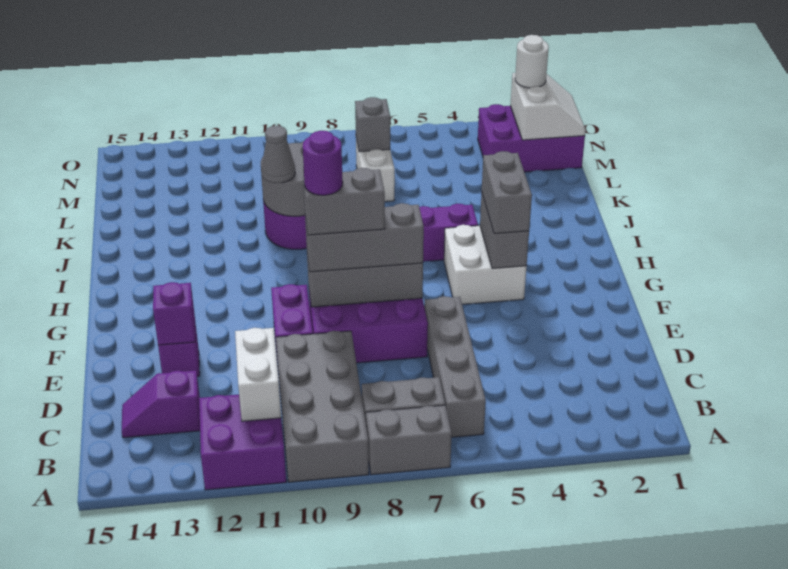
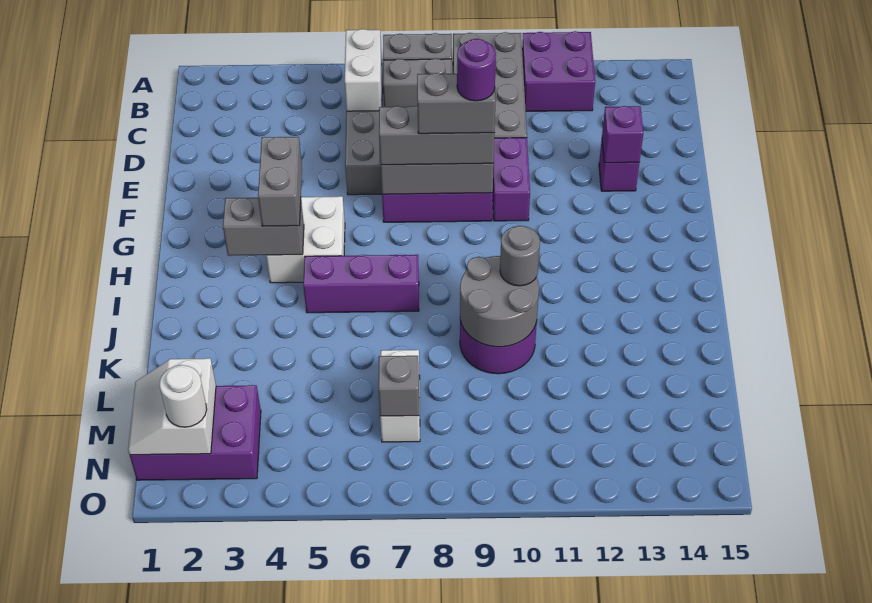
white 1x2 brick [235,328,281,421] -> white 1x2 brick moved to [345,29,382,111]
purple 1x2 slope [122,370,200,438] -> none
grey 1x2 brick [480,193,529,269] -> grey 1x2 brick turned to [223,198,304,256]
grey 1x1 cone [261,126,295,183] -> grey 1x1 round brick [500,226,540,286]

